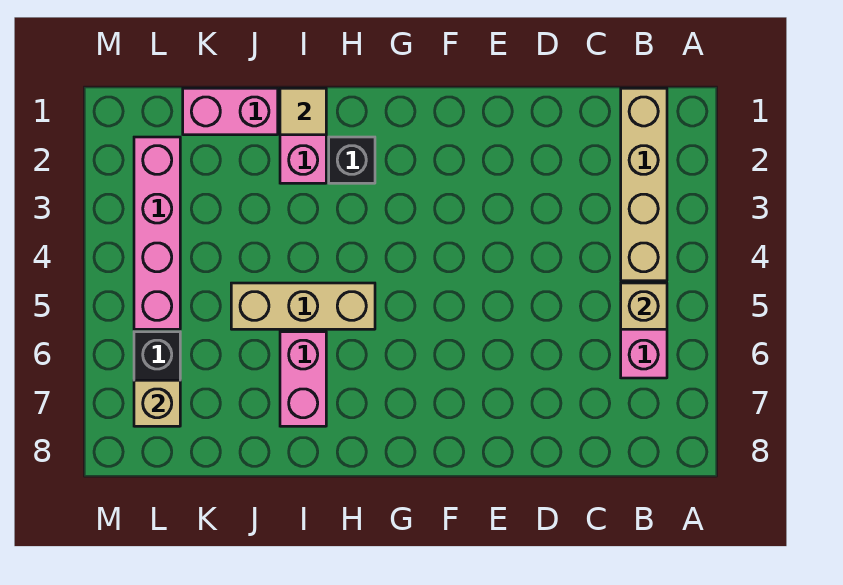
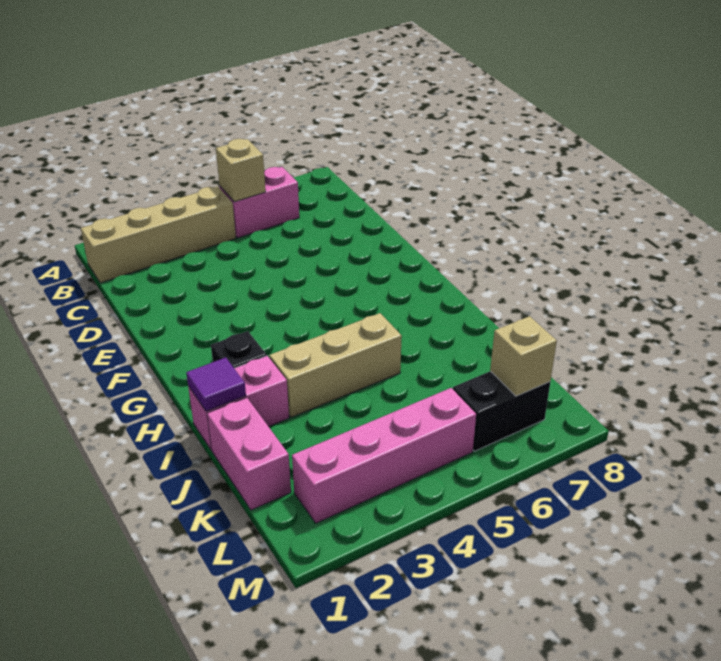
tan 1x3 brick [231,283,375,329] -> tan 1x3 brick turned to [269,313,402,417]
tan 1x1 tile [280,88,326,135] -> purple 1x1 tile [186,358,246,411]
pink 1x2 brick [280,332,326,426] -> none

